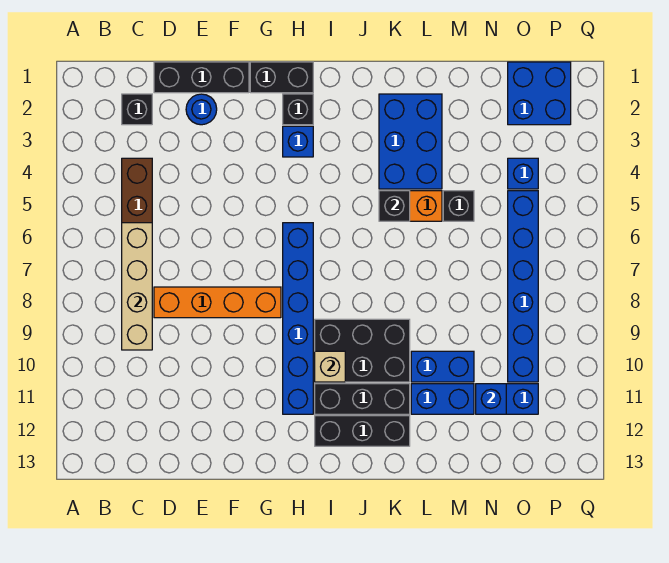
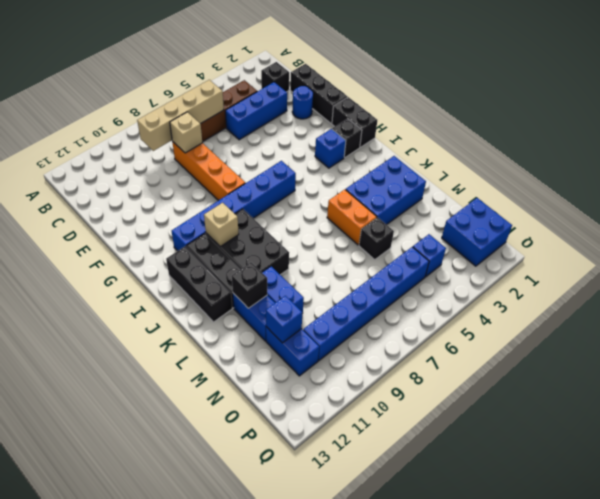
none -> blue 1x3 brick [225,82,287,140]
none -> tan 1x1 brick [170,112,202,153]
black 1x1 brick [379,191,410,221] -> black 1x1 brick moved to [232,262,267,308]

